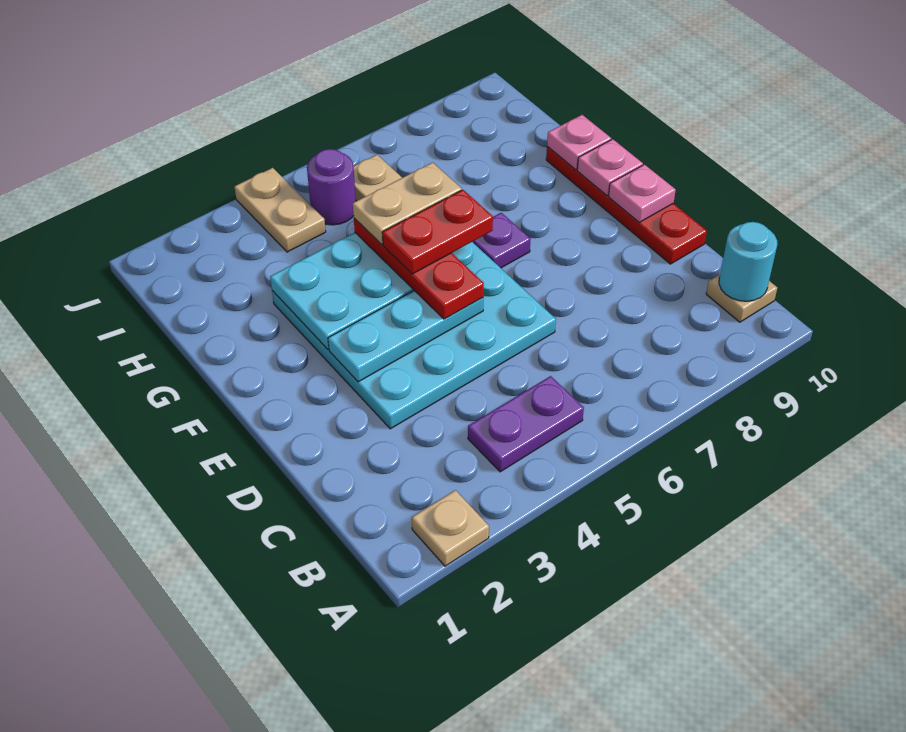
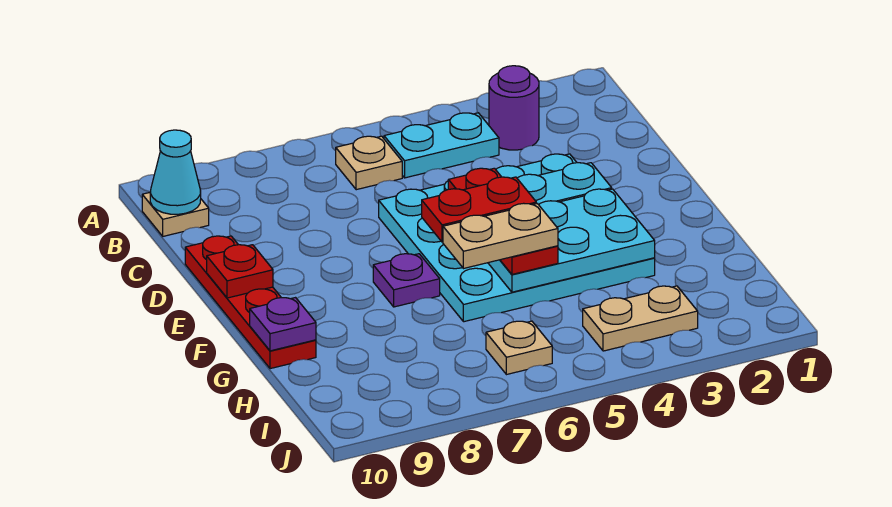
tan 1x1 plate [412,490,489,566] -> tan 1x1 plate moved to [336,136,402,190]
purple 1x2 plate [468,376,584,472] -> cyan 1x2 plate [384,113,499,178]
cyan 1x1 round brick [719,222,777,301] -> cyan 1x1 cone [150,130,201,214]
pink 1x1 plate [609,165,676,222] -> red 1x1 plate [207,245,273,298]
pink 1x1 plate [577,139,643,196] -> none
pink 1x1 plate [547,115,611,170] -> purple 1x1 plate [250,298,316,351]
tan 1x2 plate [235,168,326,252] -> tan 1x2 plate turned to [583,286,698,351]
purple 1x1 round brick [307,149,356,225] -> purple 1x1 round brick moved to [489,66,539,150]

